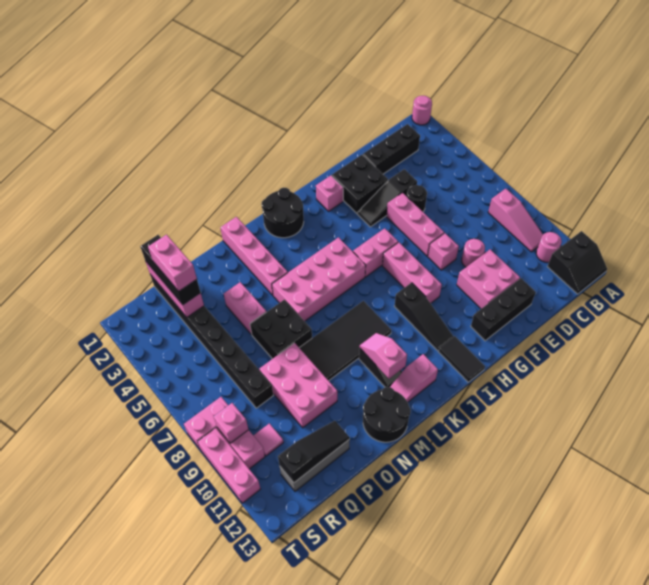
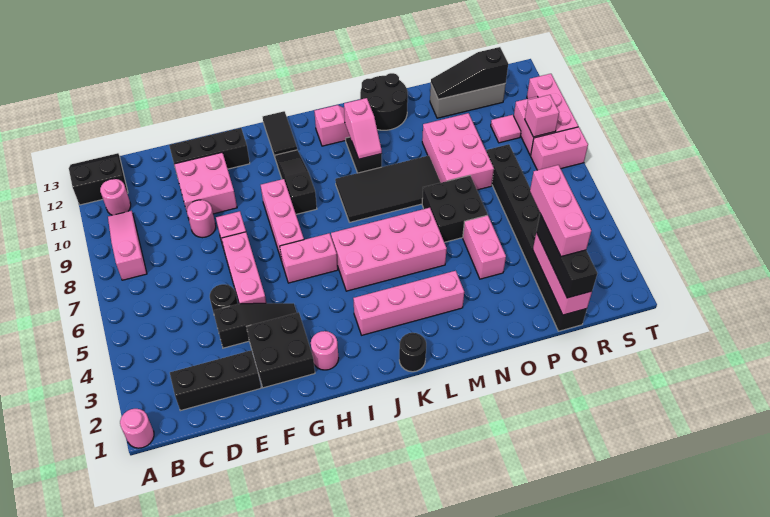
pink 1x1 brick [316,176,343,211] -> pink 1x1 round brick [311,331,339,370]
black 2x2 round brick [261,188,304,238] -> black 1x1 round brick [399,333,426,372]
pink 1x4 brick [220,217,288,295] -> pink 1x4 brick turned to [353,271,464,335]
pink 1x2 brick [148,235,197,291] -> pink 1x3 brick [530,165,591,257]

